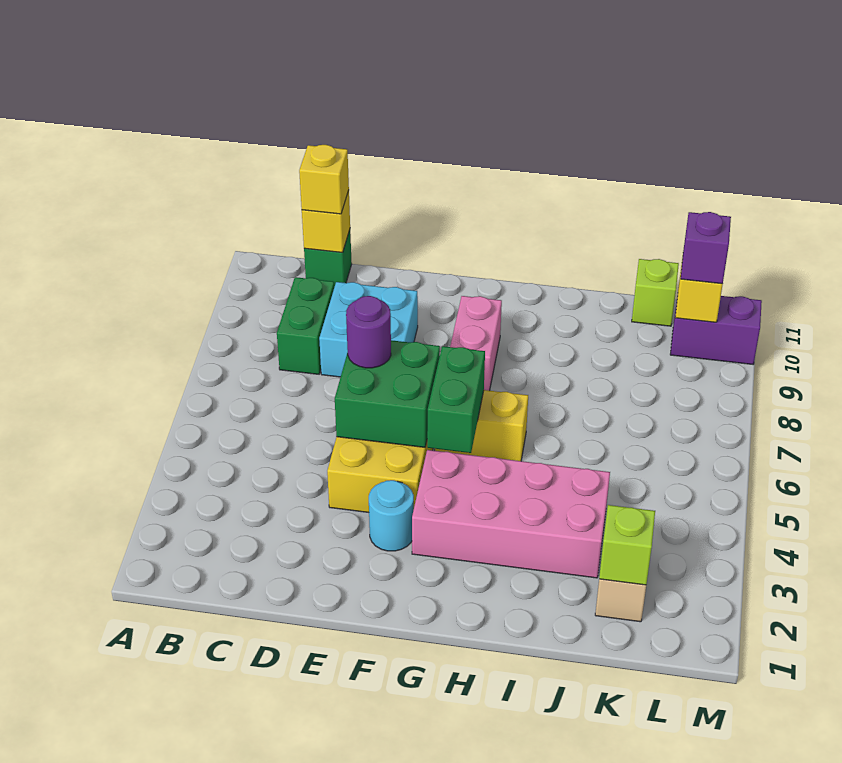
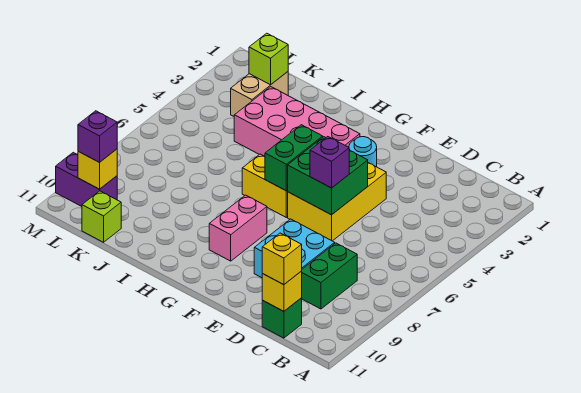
purple 1x1 round brick [346,296,391,368] -> purple 1x1 brick [310,137,349,188]

